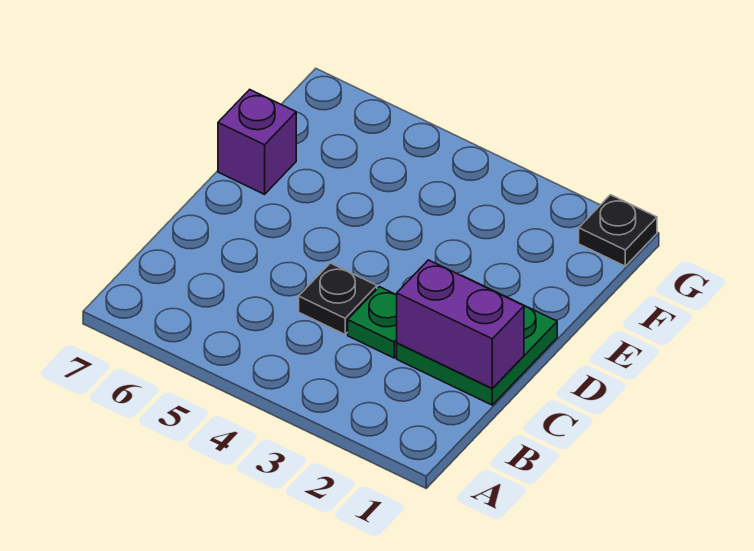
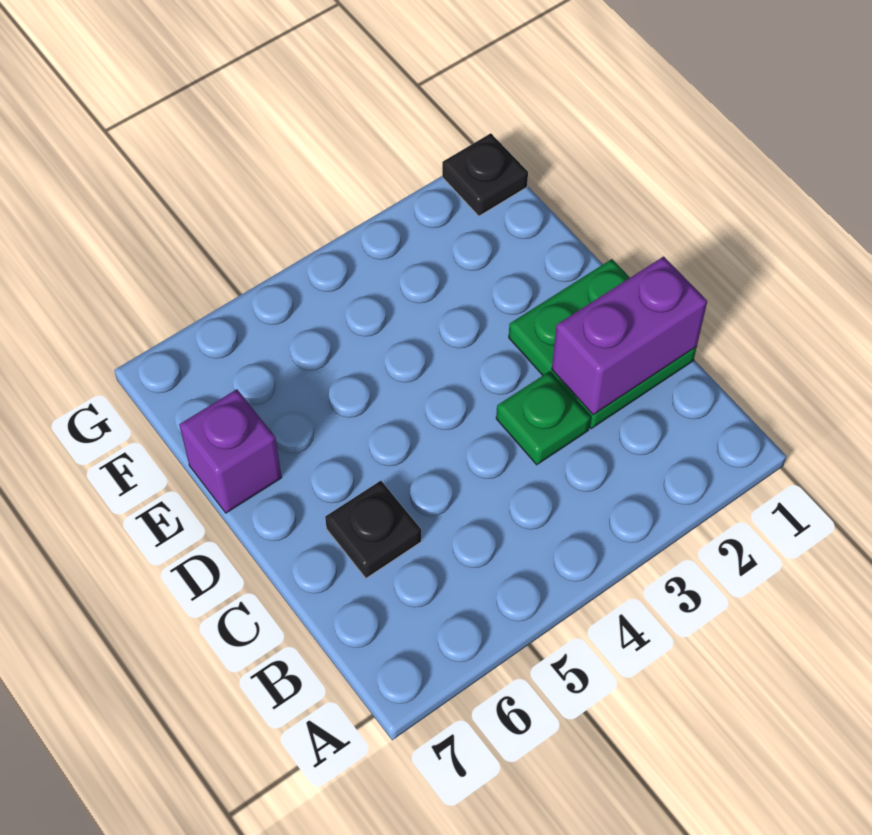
black 1x1 plate [299,263,377,334] -> black 1x1 plate moved to [325,481,421,578]

